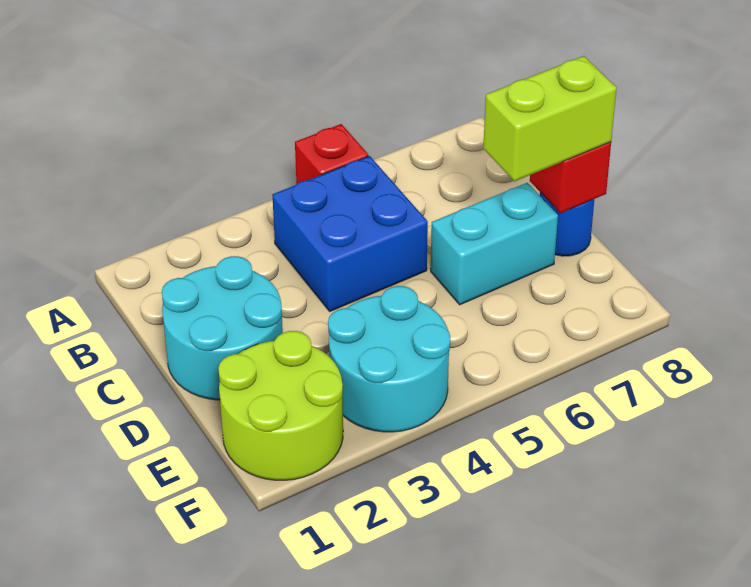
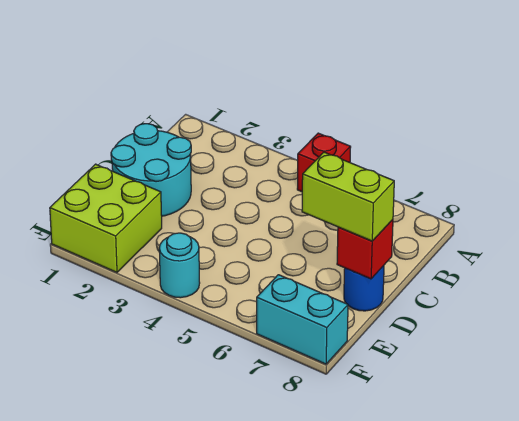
blue 2x2 brick [272,156,428,311] -> none
cyan 1x2 brick [431,183,558,305] -> cyan 1x2 brick moved to [257,275,348,364]
lime 2x2 round brick [218,331,343,480] -> lime 2x2 brick [50,164,162,272]
cyan 2x2 round brick [328,286,450,432] -> cyan 1x1 round brick [159,233,200,298]

